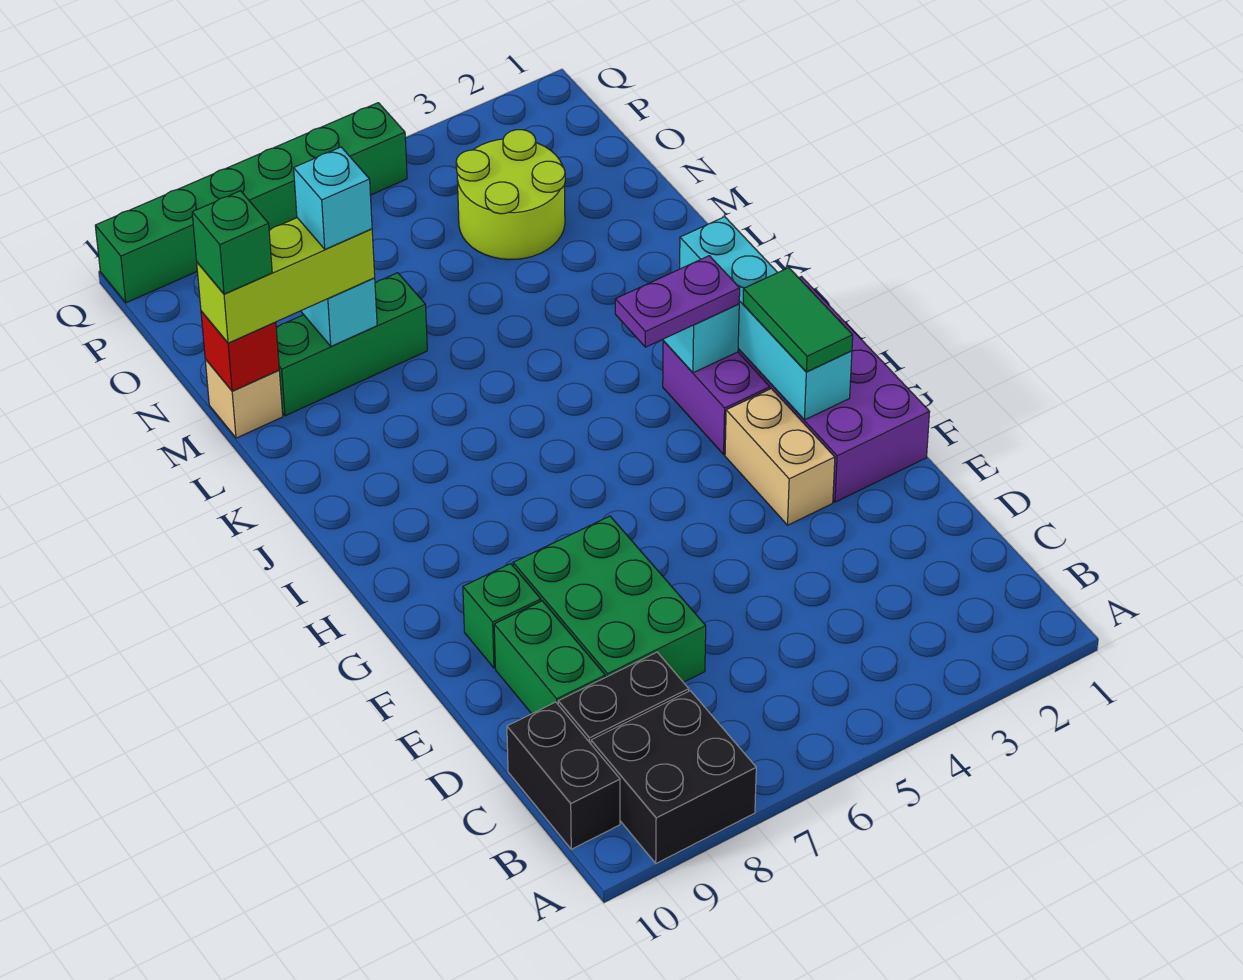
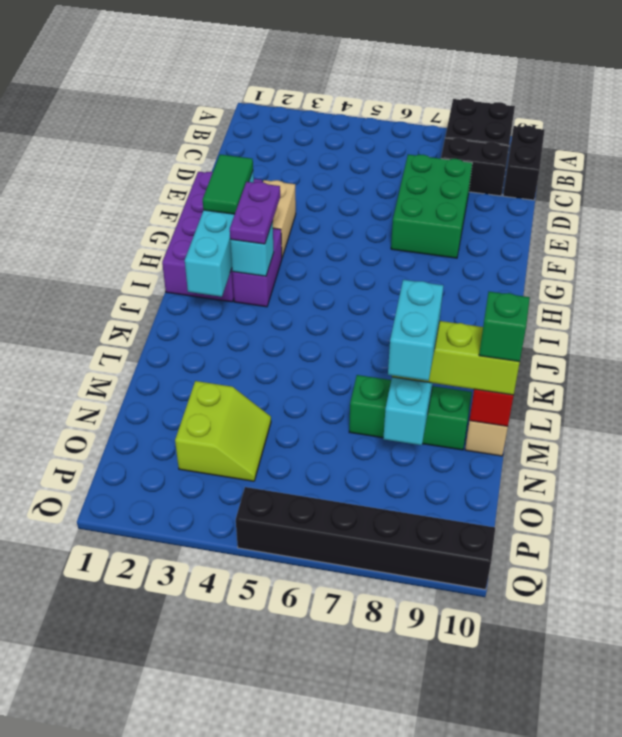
green 1x2 brick [494,601,605,714] -> none
green 1x1 brick [463,564,541,668] -> none
purple 1x2 plate [615,256,740,347] -> purple 1x2 plate turned to [230,182,280,244]
cyan 1x1 brick [294,147,372,249] -> cyan 1x2 brick [388,280,443,381]
lime 2x2 round brick [456,130,565,260] -> lime 2x2 slope [175,381,271,481]
green 1x6 brick [95,103,407,303] -> black 1x6 brick [236,487,495,590]

